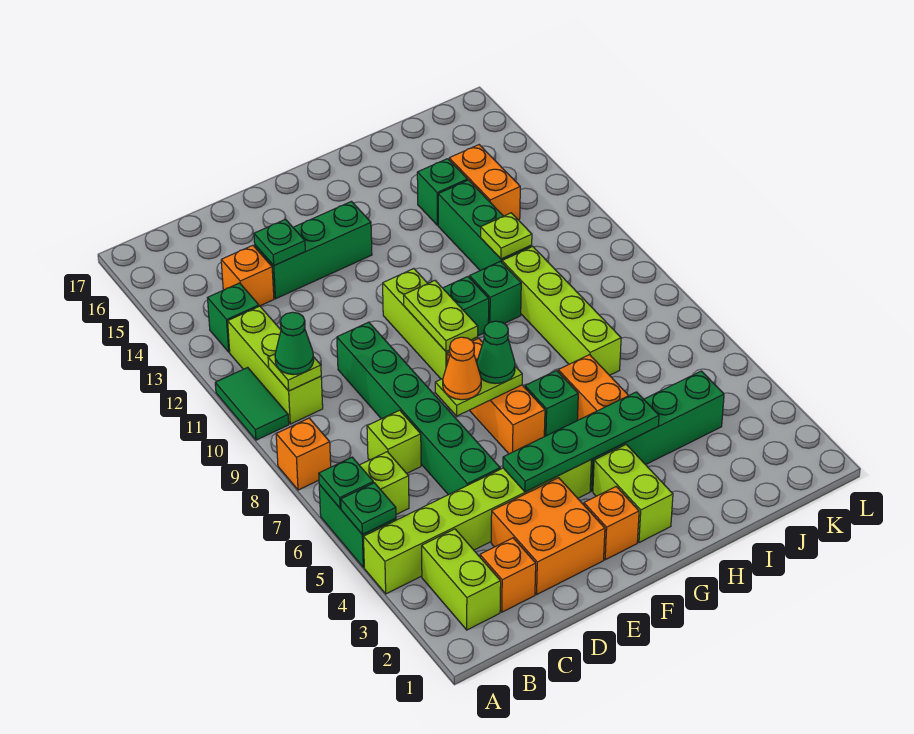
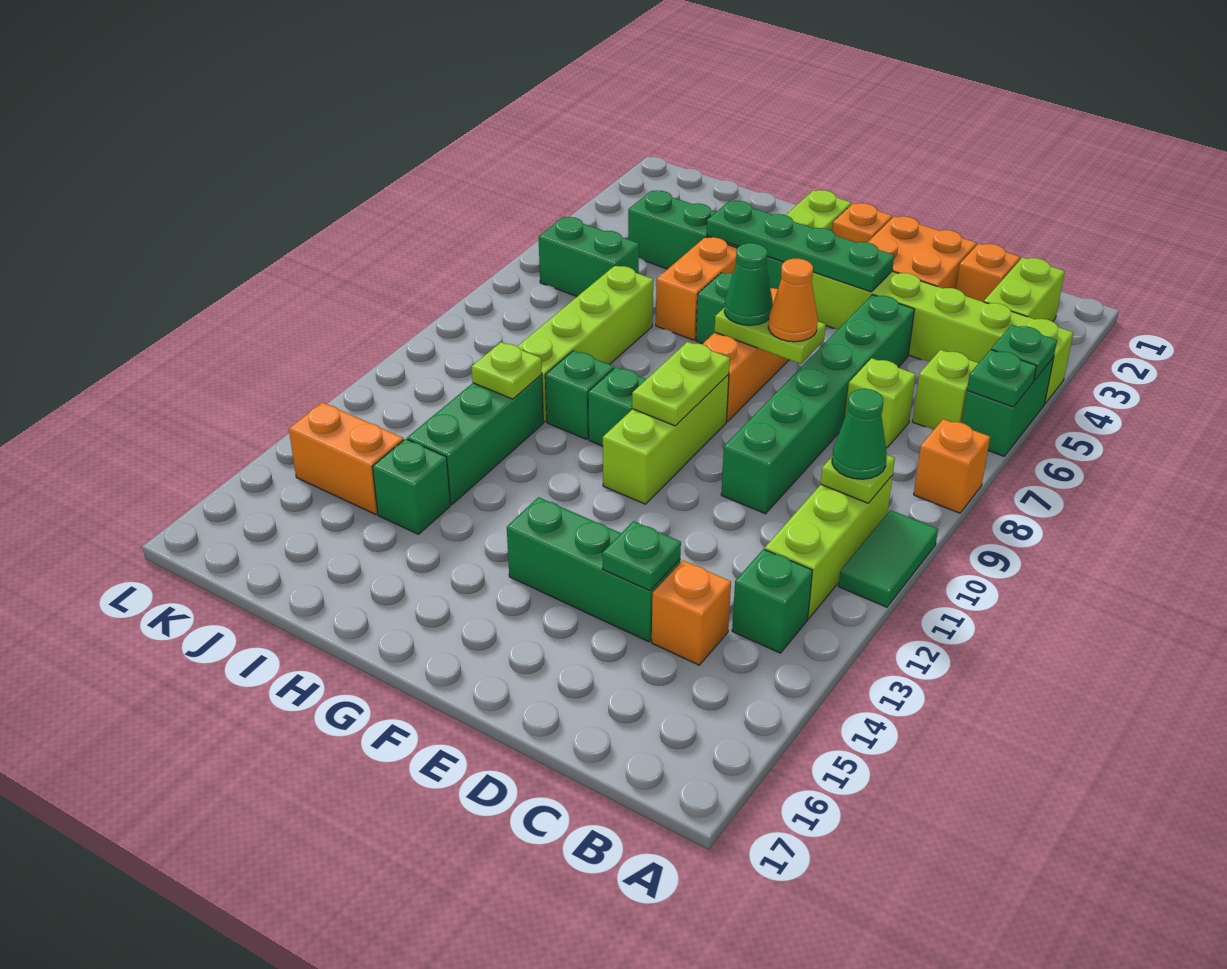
none -> green 1x2 brick [539,217,639,296]
orange 1x2 brick [449,145,520,220] -> orange 1x2 brick turned to [289,402,404,515]

